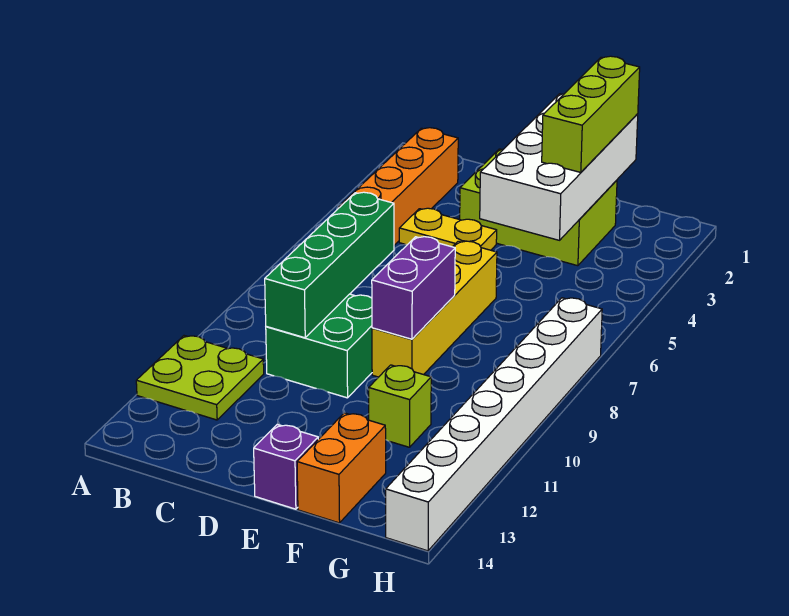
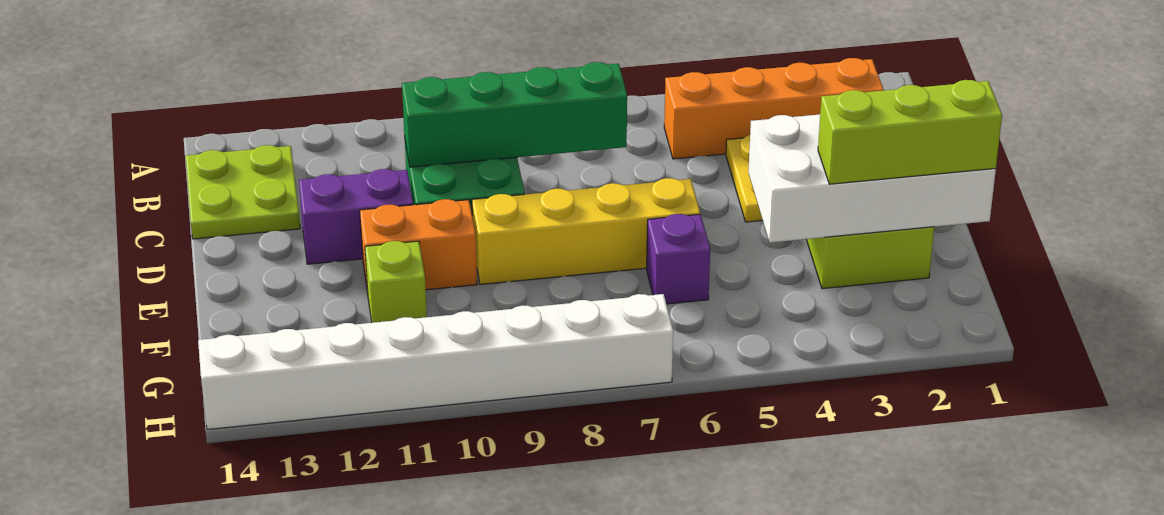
lime 2x2 plate [136,336,264,420] -> lime 2x2 plate moved to [186,145,300,239]
purple 1x2 brick [372,237,455,339] -> purple 1x2 brick moved to [299,169,413,264]
purple 1x1 brick [254,424,318,509] -> purple 1x1 brick moved to [647,214,710,304]
orange 1x2 brick [297,413,386,523] -> orange 1x2 brick moved to [360,199,477,293]

